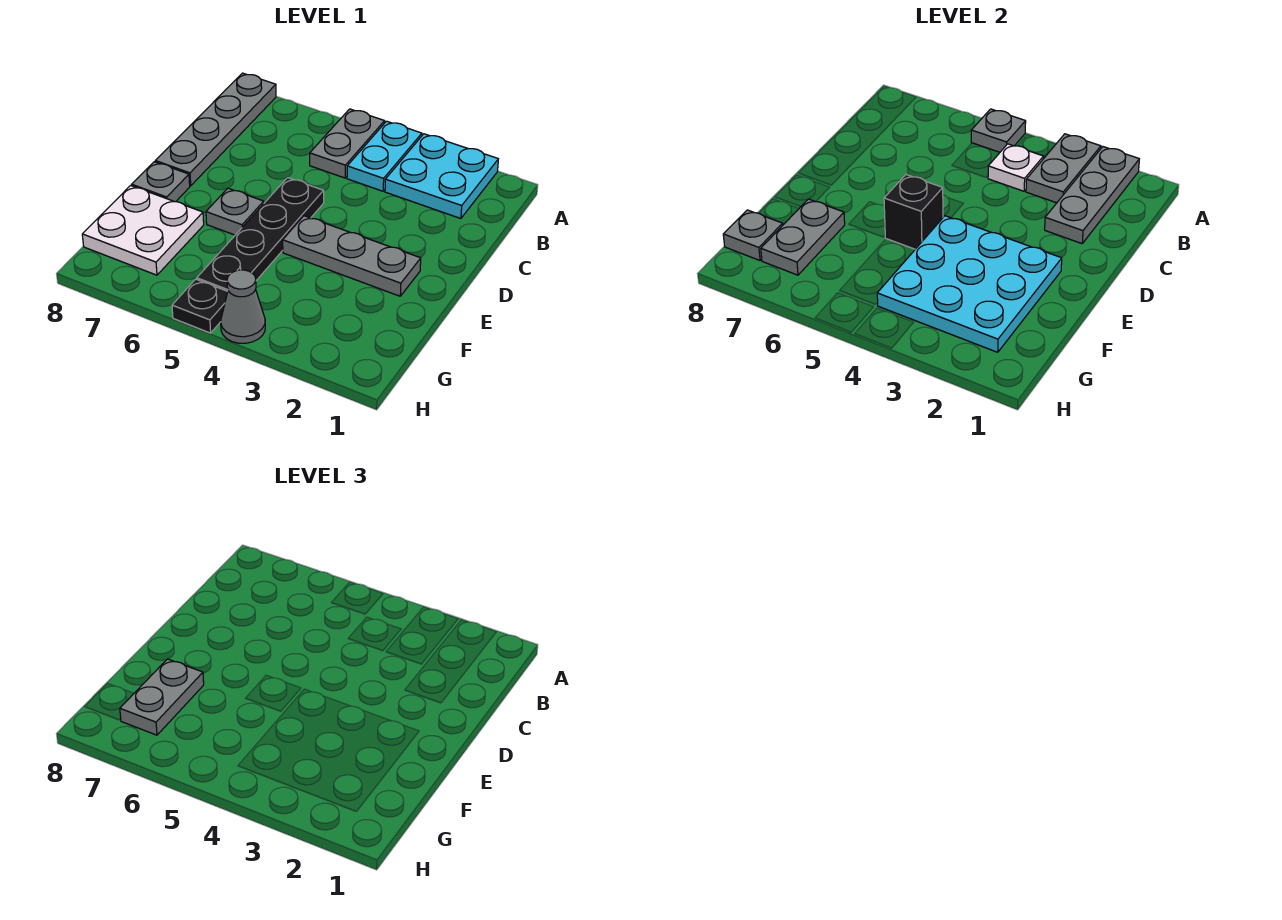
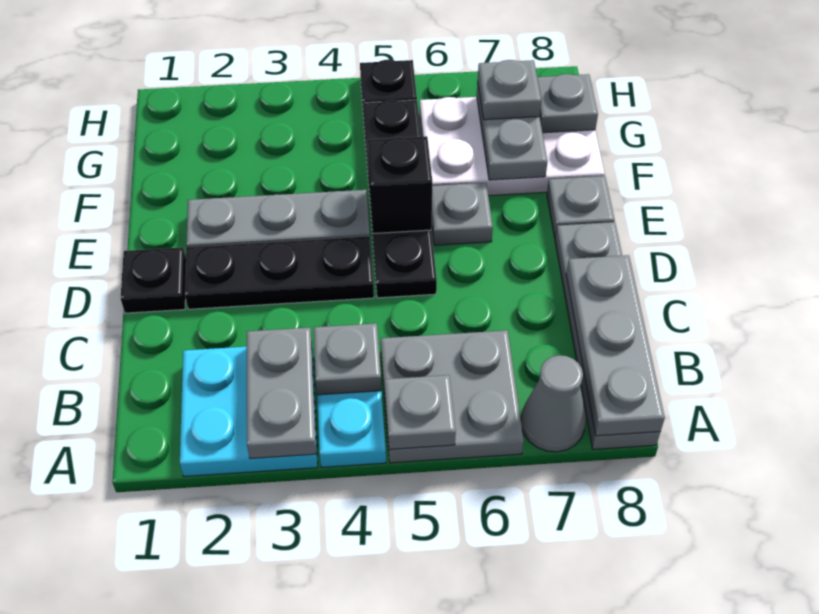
grey 1x3 plate [1045,147,1139,244] -> grey 1x3 plate moved to [566,255,665,436]
grey 1x2 plate [310,109,385,178] -> grey 2x2 plate [381,330,524,463]
white 1x1 plate [988,144,1044,191] -> grey 1x1 plate [314,323,381,395]
none -> black 1x1 plate [120,247,186,313]
none -> black 1x3 plate [185,237,374,309]
cyan 3x3 plate [877,216,1062,352] -> none
white 2x2 plate [82,185,204,275] -> white 2x3 plate [420,97,605,196]
grey 1x2 plate [120,659,204,735] -> grey 1x1 plate [478,60,541,120]
grey 1x1 cone [221,270,265,343] -> grey 1x1 cone moved to [521,355,586,452]

